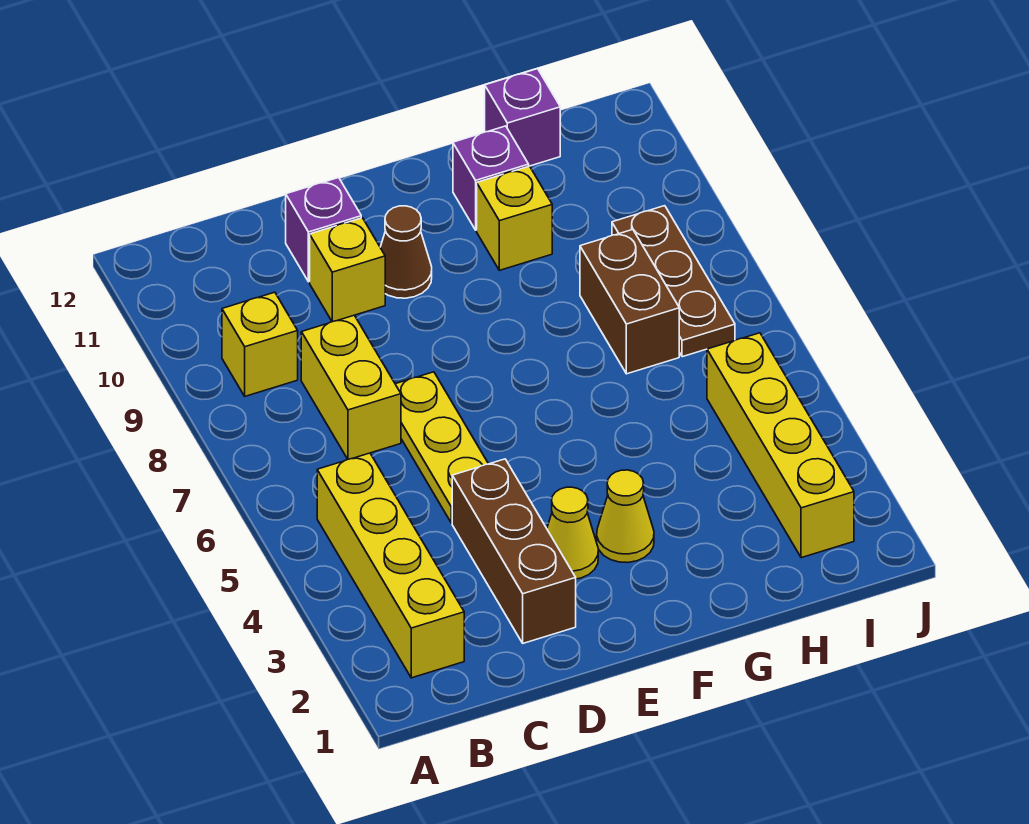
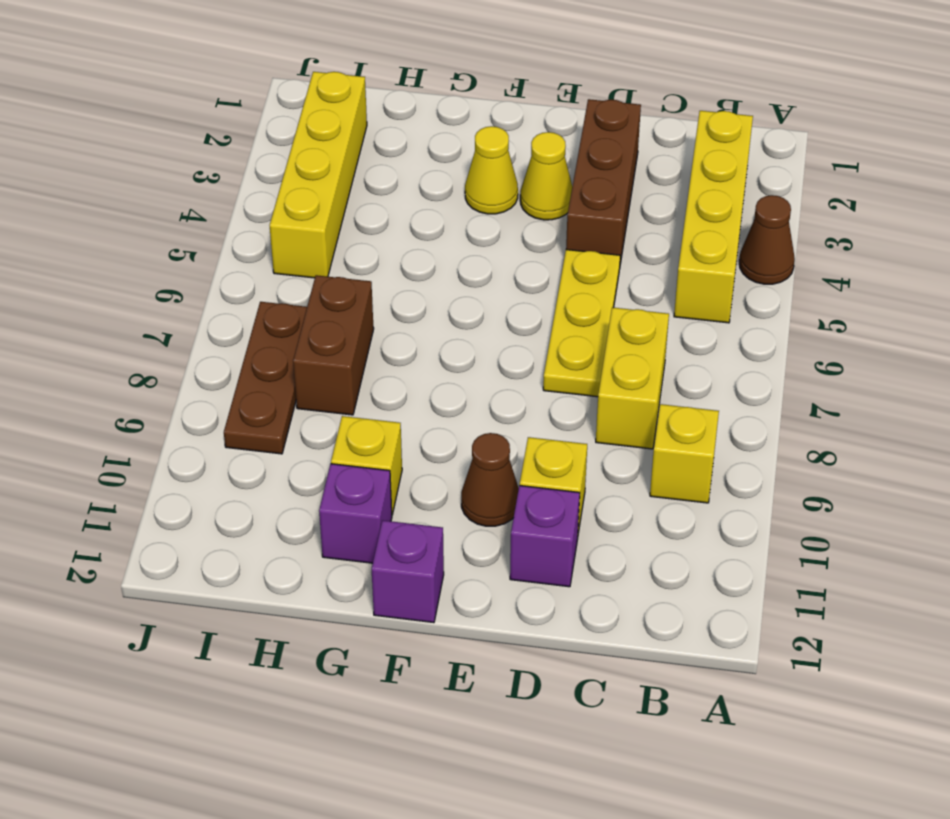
none -> brown 1x1 cone [739,195,795,284]
purple 1x1 brick [485,69,560,166] -> purple 1x1 brick moved to [372,520,444,623]

